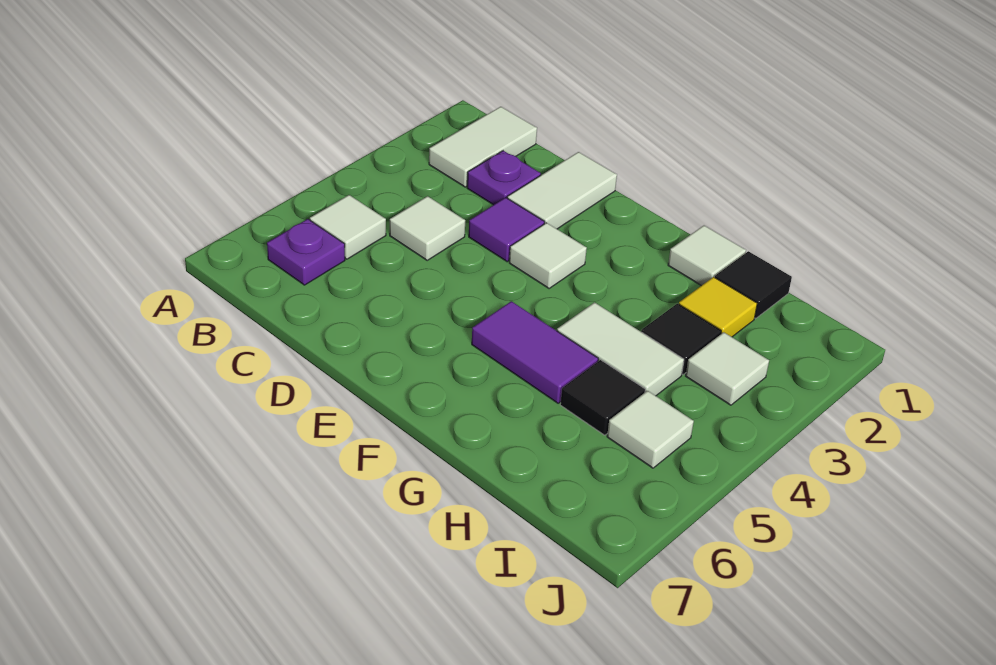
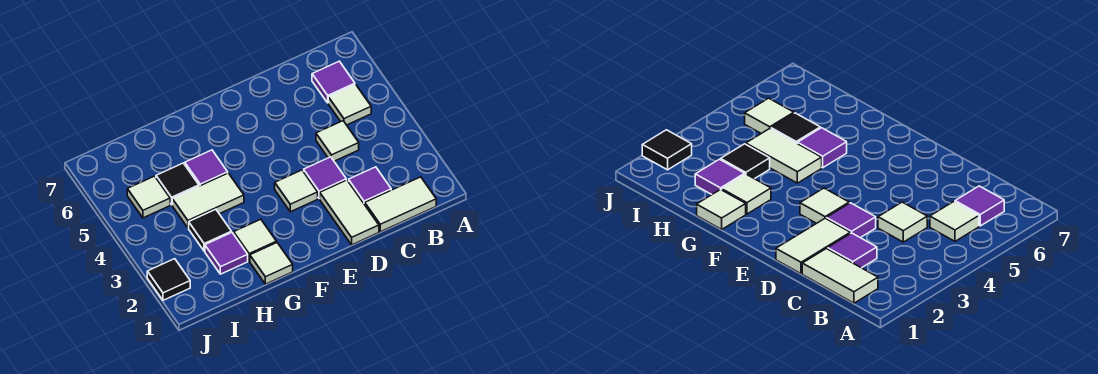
white 1x2 tile [429,107,537,187] -> white 1x2 tile turned to [365,177,436,232]
purple 1x1 plate [267,219,345,285] -> purple 1x1 tile [312,61,355,103]
purple 1x1 plate [467,151,541,205] -> purple 1x1 tile [349,167,391,204]
purple 1x2 tile [472,301,598,403] -> purple 1x1 tile [185,150,228,186]
black 1x1 tile [715,251,792,319] -> black 1x1 tile moved to [147,259,190,300]
yellow 1x1 tile [679,277,757,337] -> purple 1x1 tile [205,233,248,274]
white 1x1 tile [686,332,769,405] -> white 1x1 tile moved to [234,219,276,261]

